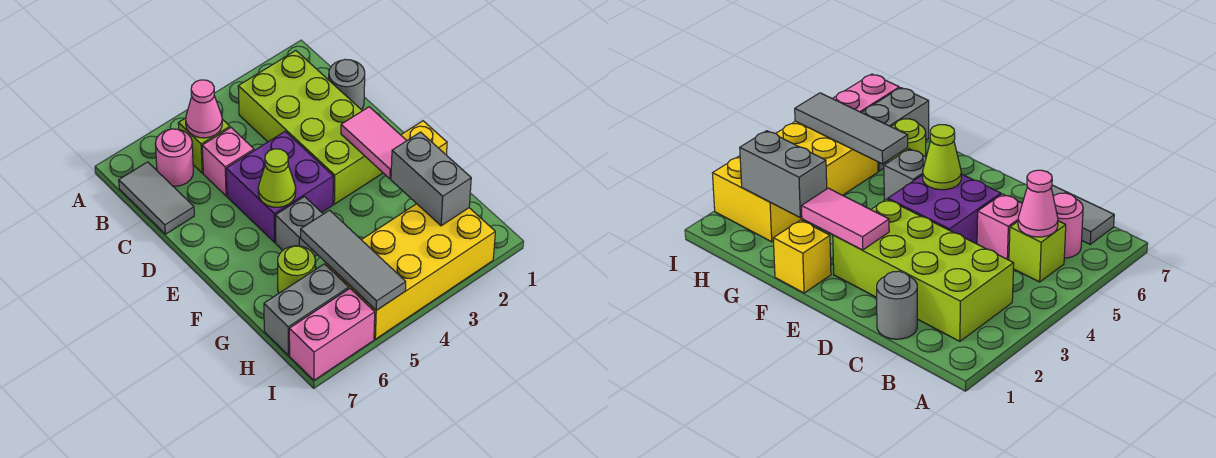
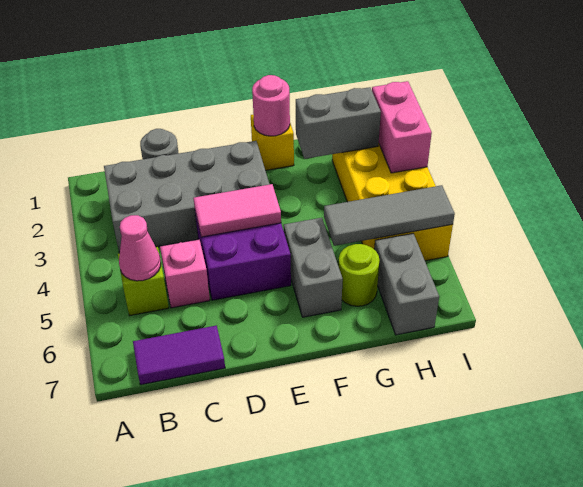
lime 2x4 brick [238,51,383,204] -> grey 2x4 brick [104,141,269,253]
pink 1x1 round brick [155,129,193,186] -> pink 1x1 round brick moved to [252,75,290,136]
grey 1x2 tile [119,162,194,234] -> purple 1x2 tile [133,325,225,385]
pink 1x2 tile [341,107,407,179] -> pink 1x2 tile moved to [193,184,281,237]
lime 1x1 cone [258,149,296,207] -> none
grey 1x1 brick [276,197,323,256] -> grey 1x2 brick [284,218,343,317]
pink 1x2 brick [289,289,375,380] -> pink 1x2 brick moved to [372,81,432,173]

